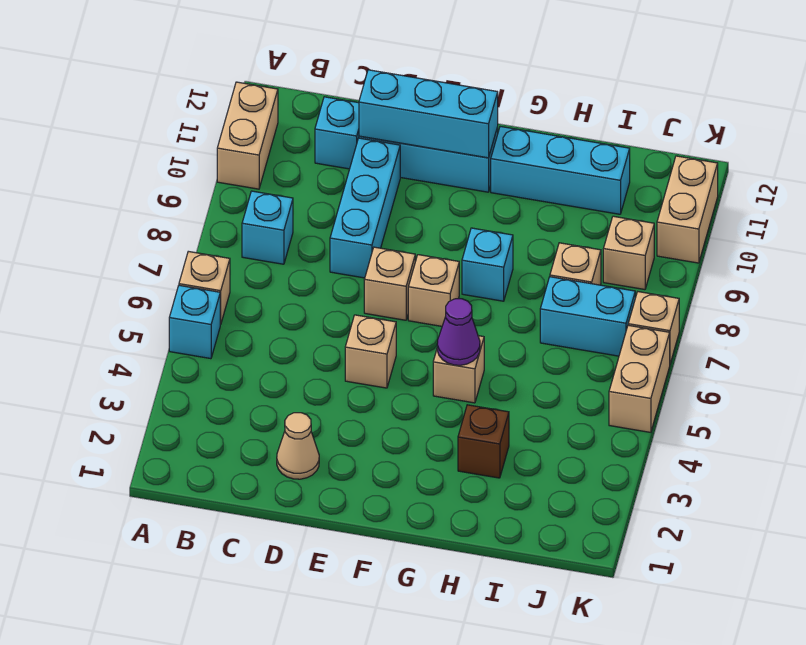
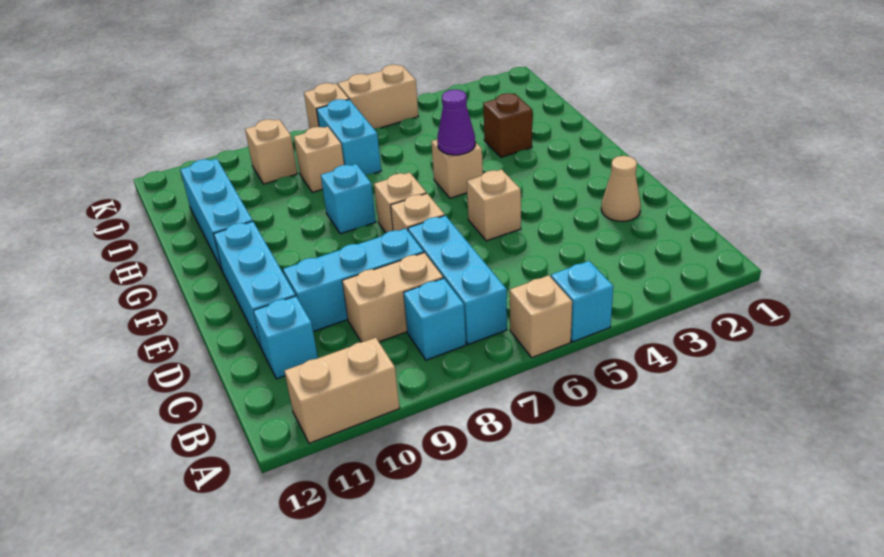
cyan 1x3 brick [359,70,498,158] -> cyan 1x3 brick moved to [408,215,507,344]
tan 1x2 brick [657,156,718,263] -> tan 1x2 brick moved to [342,253,443,342]

